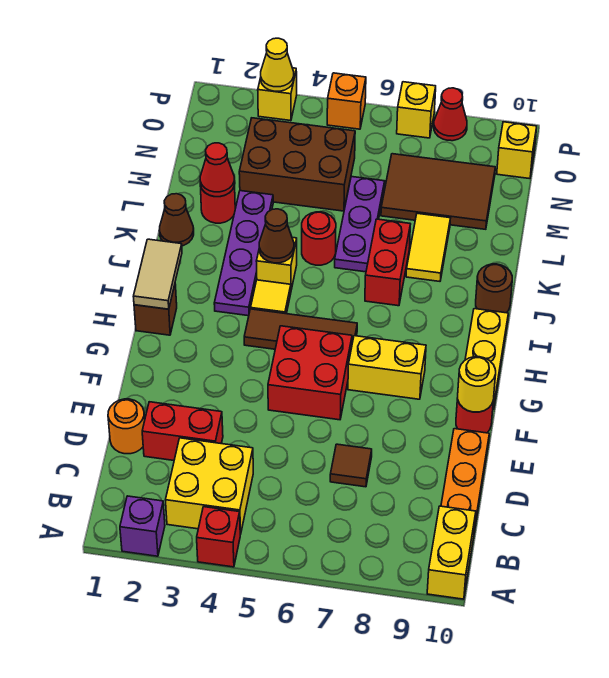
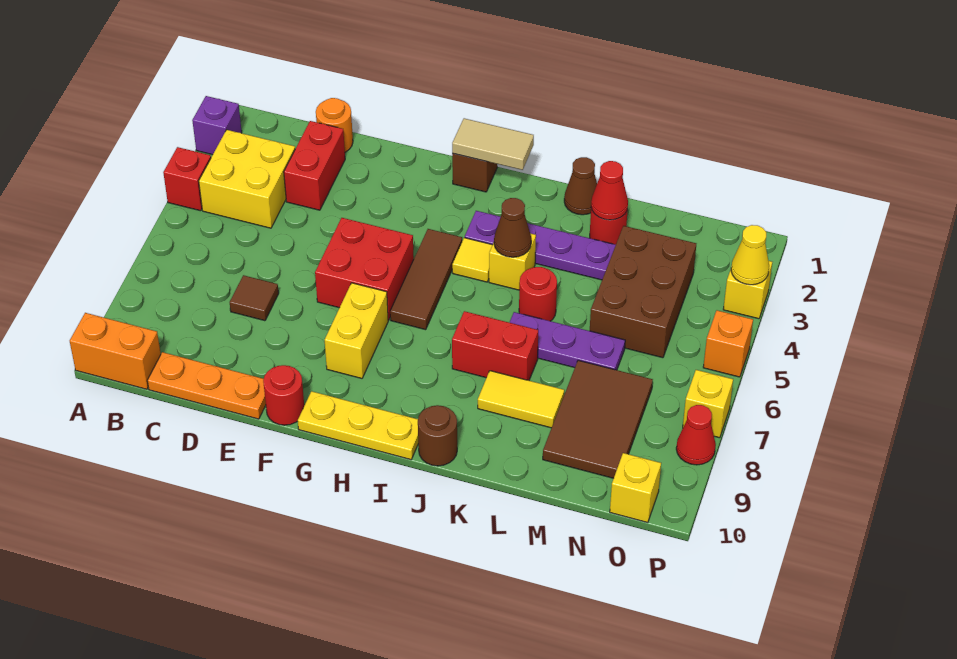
yellow 1x2 brick [427,506,476,599] -> orange 1x2 brick [70,313,161,389]
yellow 1x1 round brick [458,357,496,412] -> none

